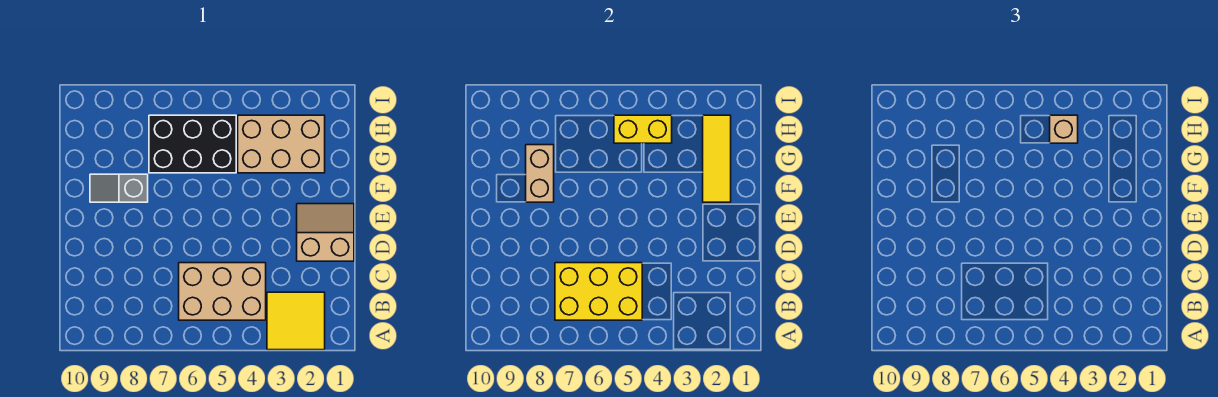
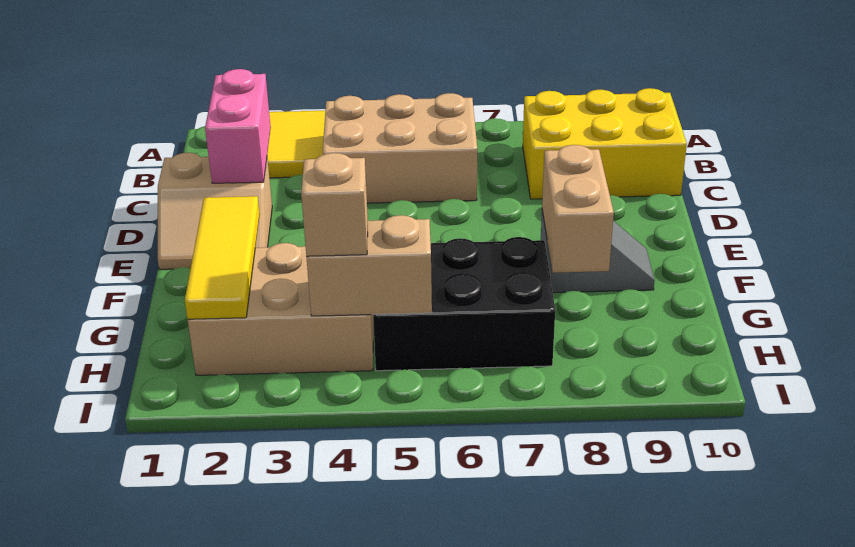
yellow 2x3 brick [555,263,642,320] -> yellow 2x3 brick moved to [523,88,687,199]
none -> pink 1x2 brick [205,69,271,183]
yellow 1x2 brick [614,115,672,143] -> tan 1x2 brick [306,215,432,316]

